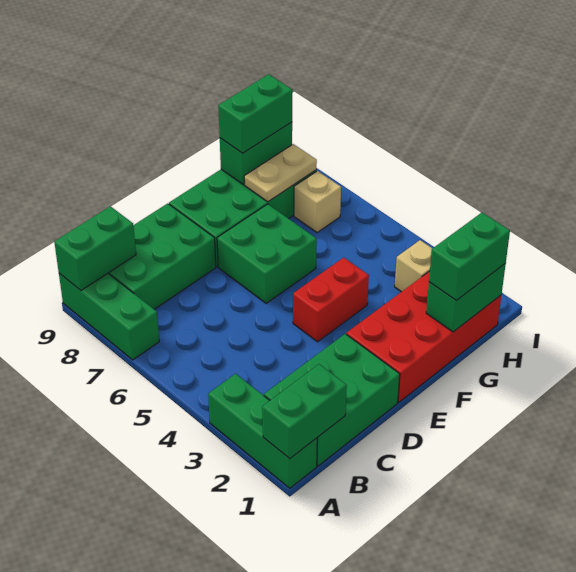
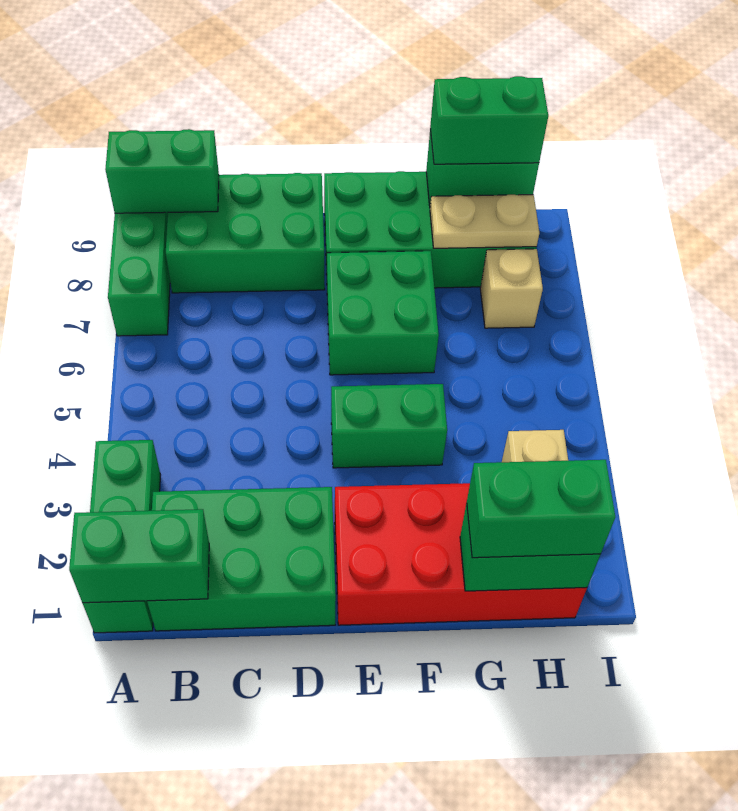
red 1x2 brick [293,258,369,342] -> green 1x2 brick [331,384,447,468]

